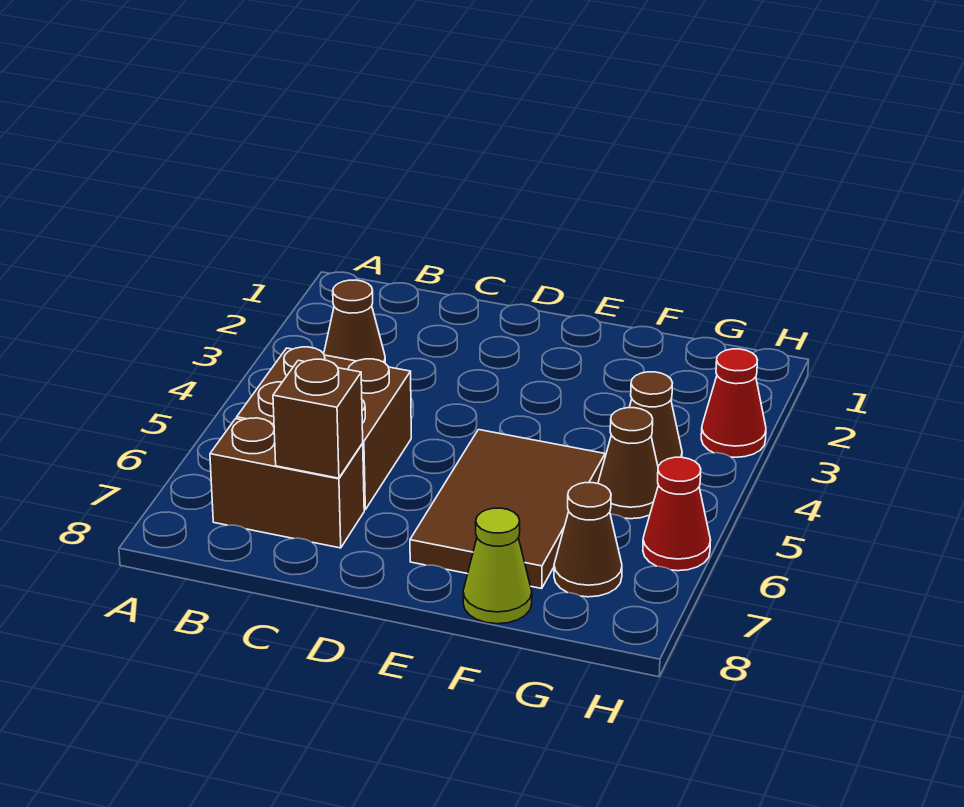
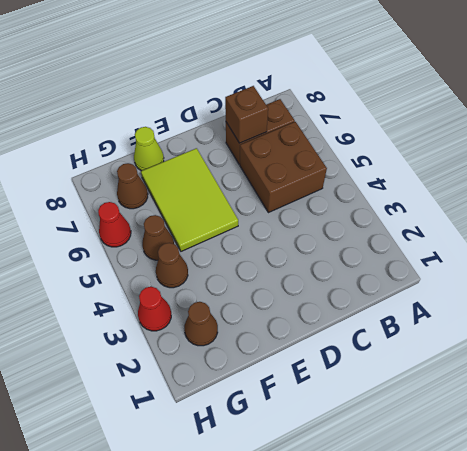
brown 1x1 cone [324,280,385,363] -> brown 1x1 cone moved to [184,302,218,346]
brown 2x3 tile [410,430,605,588] -> lime 2x3 tile [141,148,238,251]

